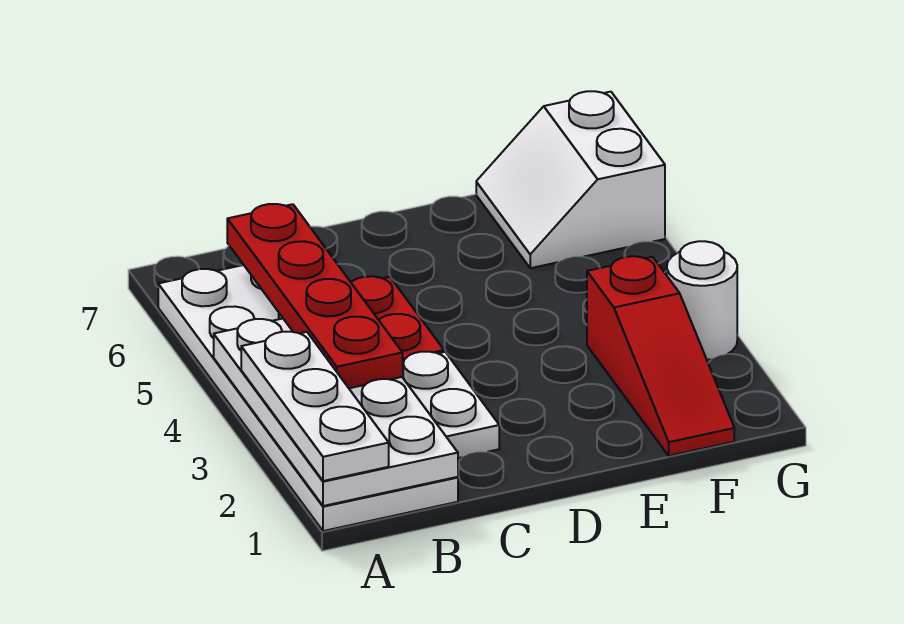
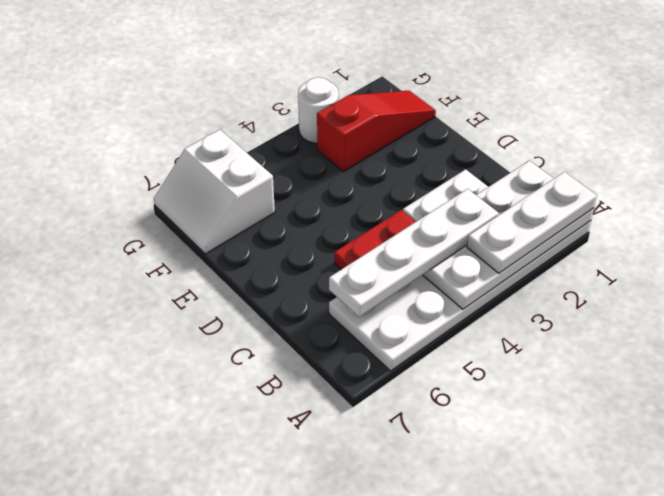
red 1x4 plate [227,204,403,388] -> white 1x4 plate [329,189,499,317]
white 2x2 slope [476,91,665,268] -> white 2x2 slope turned to [154,130,275,254]

